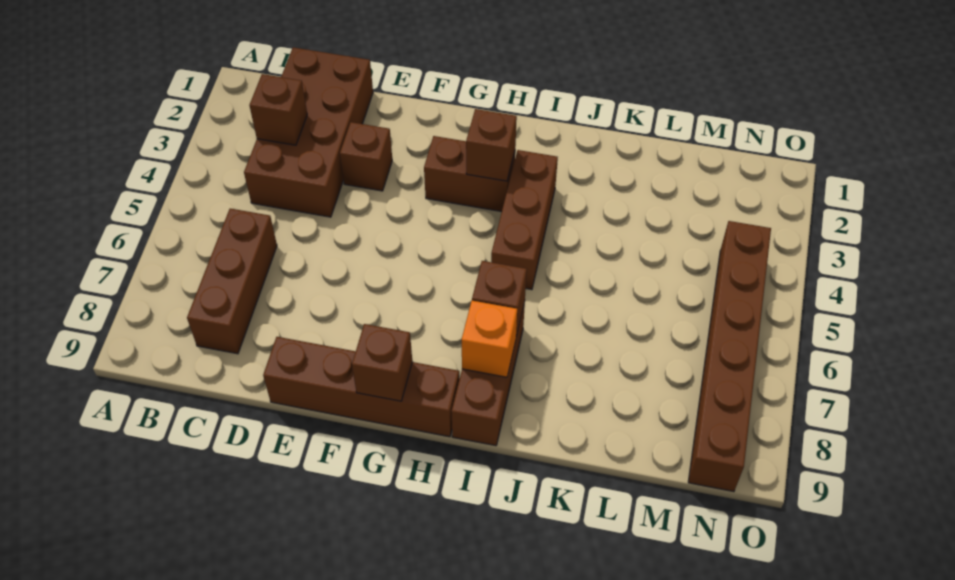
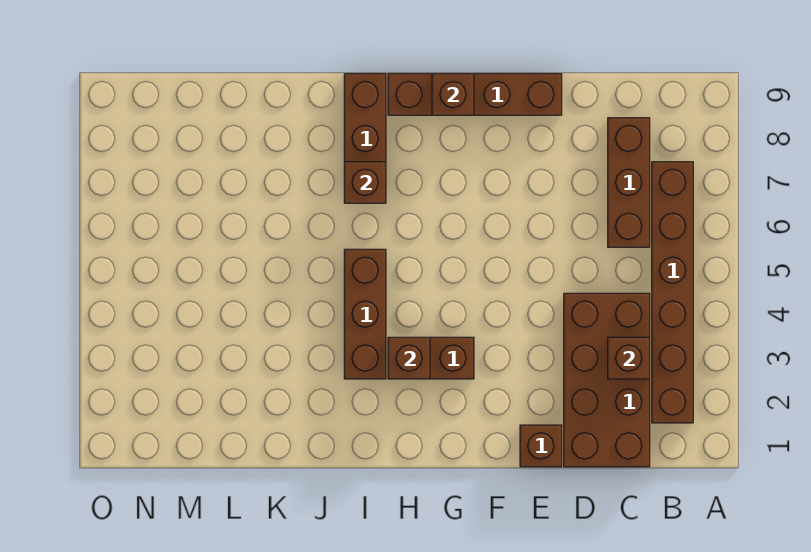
brown 1x1 brick [340,122,392,191] -> brown 1x1 brick moved to [520,425,562,467]
orange 1x1 brick [462,301,517,377] -> none
brown 1x6 brick [688,221,771,492] -> brown 1x6 brick moved to [652,162,693,423]

